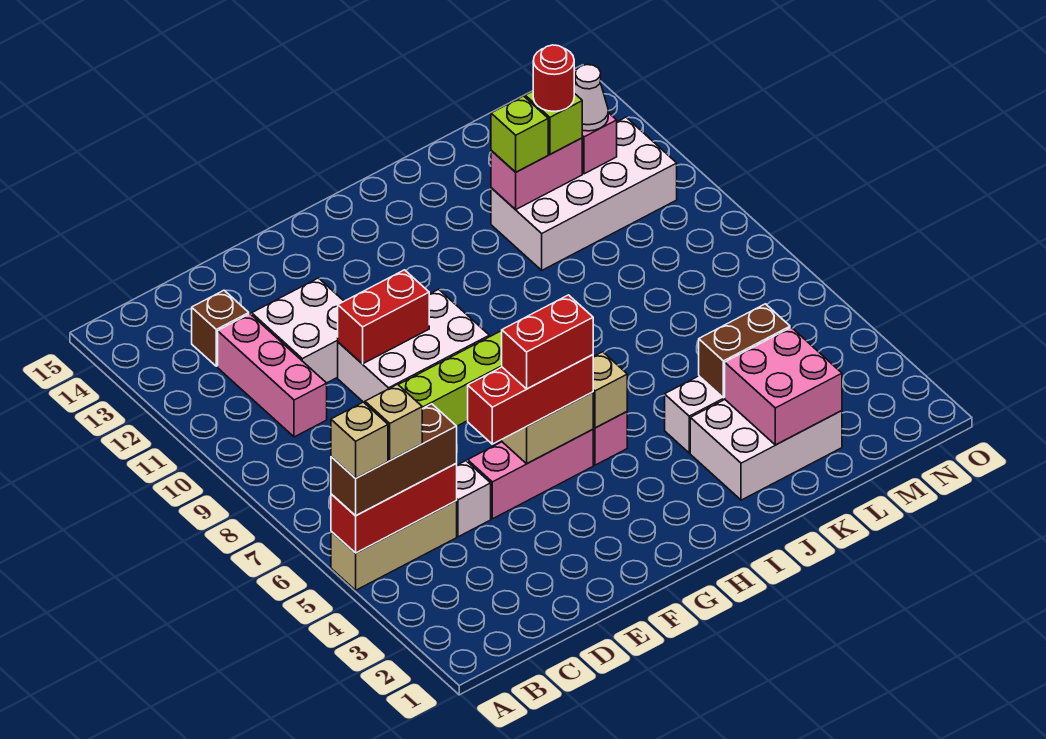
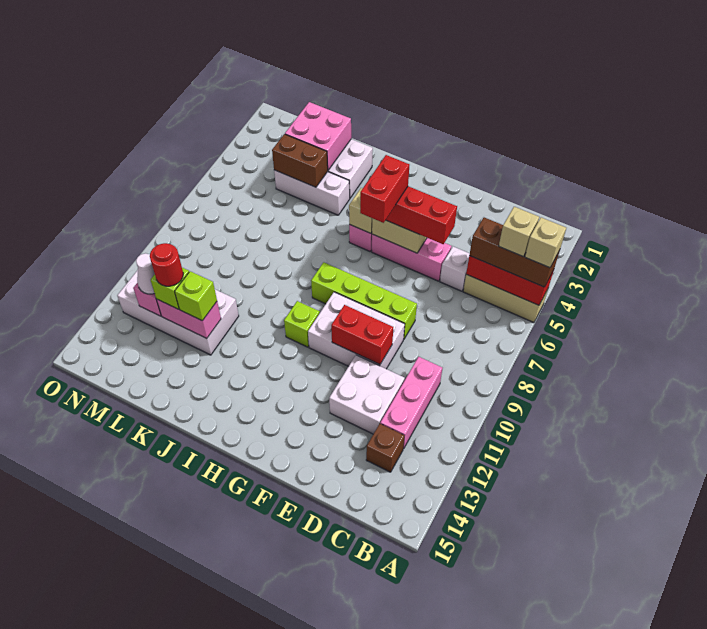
red 1x2 brick [502,295,593,389] -> red 1x2 brick turned to [360,155,409,223]
none -> lime 1x1 brick [284,301,320,347]

